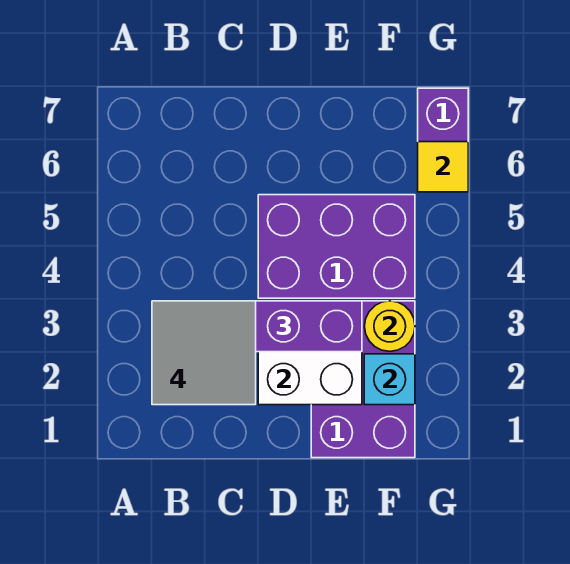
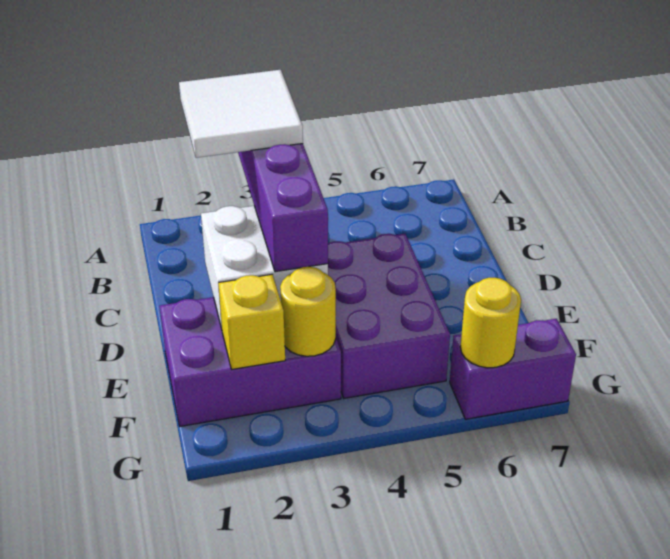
grey 2x2 tile [152,301,256,405] -> white 2x2 tile [179,70,303,158]
cyan 1x1 brick [364,354,415,405] -> yellow 1x1 brick [218,275,285,369]
yellow 1x1 tile [418,142,468,192] -> yellow 1x1 round brick [460,278,521,368]

